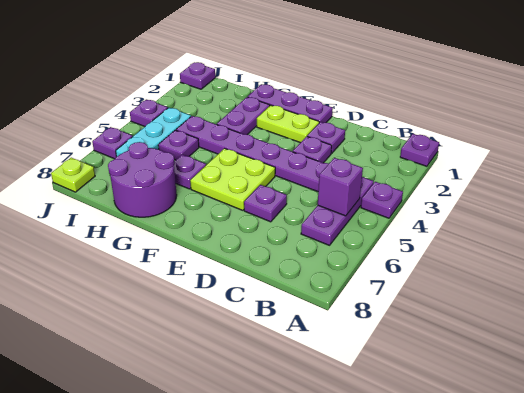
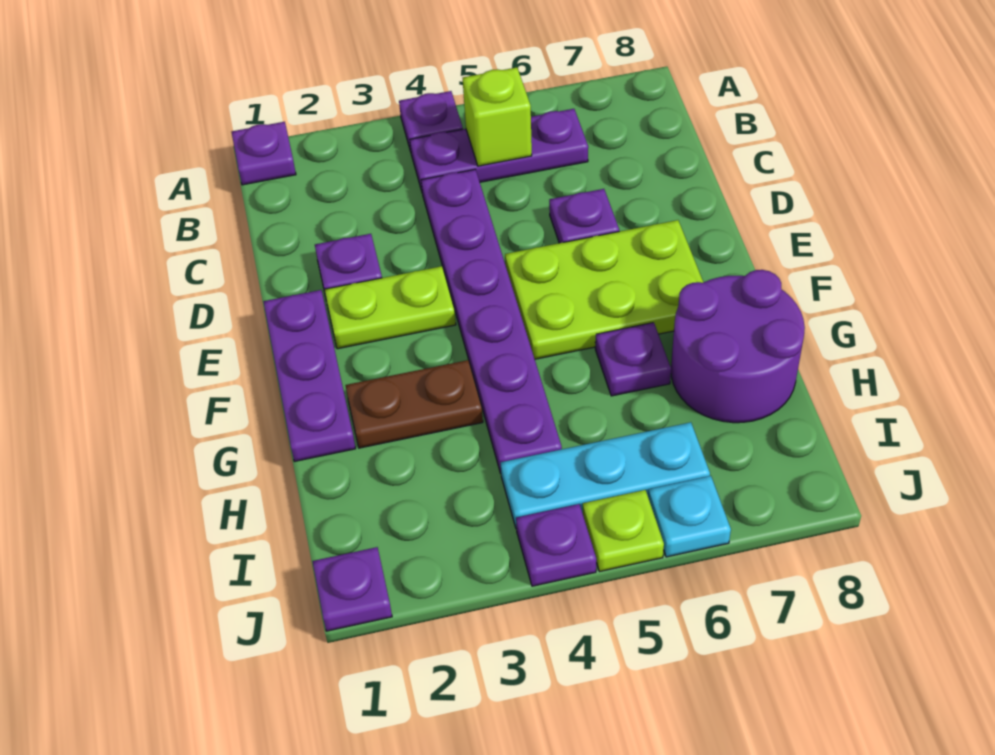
purple 1x1 brick [318,158,363,216] -> lime 1x1 brick [463,67,532,166]
purple 1x1 plate [292,136,332,163] -> none
lime 1x2 plate [257,105,319,143] -> lime 1x2 plate turned to [325,266,456,349]
lime 2x2 plate [190,149,275,210] -> lime 2x3 plate [505,220,703,359]
purple 1x2 plate [217,97,270,135] -> brown 1x2 plate [346,360,483,448]
purple 1x1 plate [158,130,199,160] -> none
purple 1x1 plate [92,127,133,159] -> cyan 1x1 plate [648,476,731,557]
lime 1x1 plate [51,158,95,192] -> lime 1x1 plate moved to [583,490,664,572]

